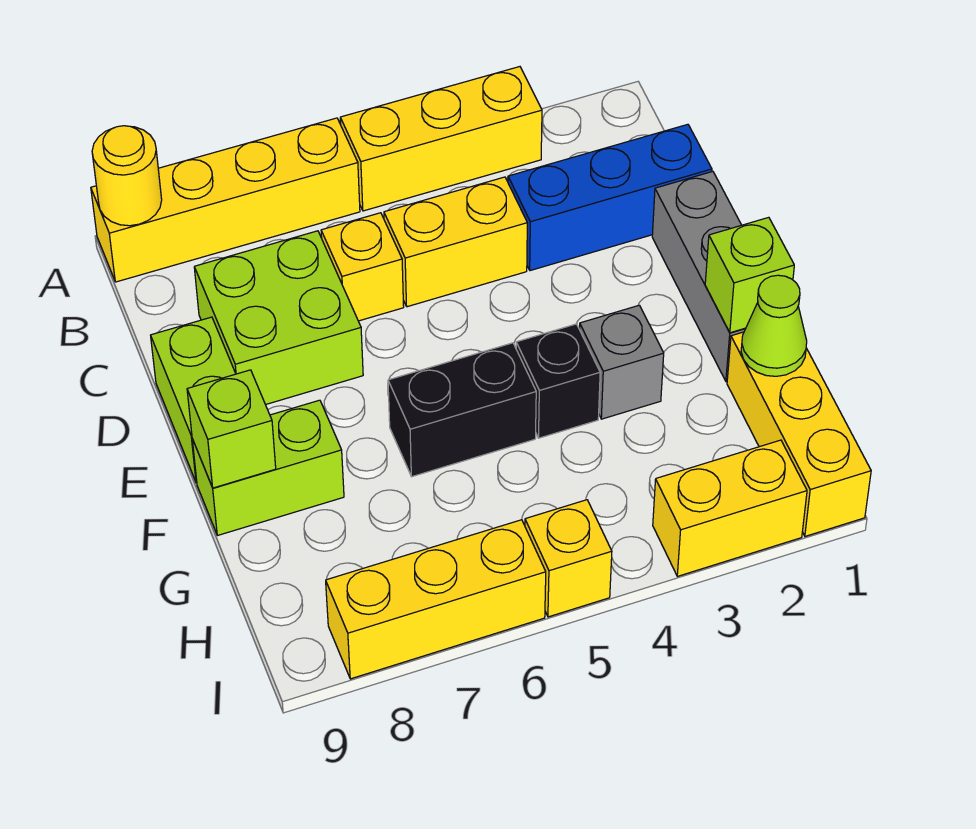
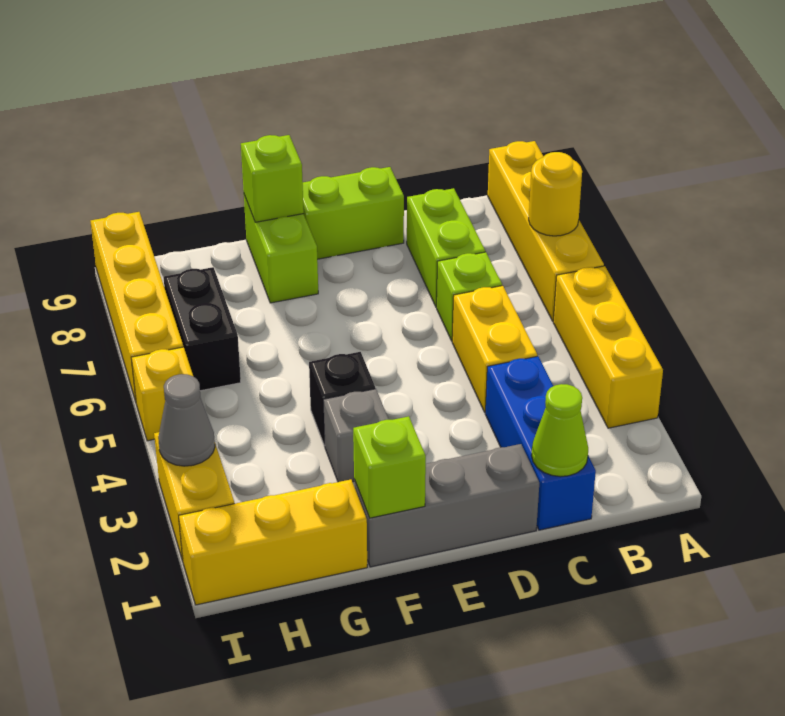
yellow 1x1 round brick [92,126,162,226] -> yellow 1x1 round brick moved to [529,152,582,236]
yellow 1x1 brick [321,213,404,321] -> lime 1x1 brick [437,252,502,341]
lime 2x2 brick [194,231,363,405] -> lime 1x2 brick [407,188,485,307]
black 1x2 brick [388,343,536,477] -> black 1x2 brick moved to [164,267,241,391]
lime 1x1 cone [741,275,807,376] -> lime 1x1 cone moved to [531,384,588,477]
none -> grey 1x1 cone [158,374,215,466]
yellow 1x3 brick [326,520,546,679] -> yellow 1x4 brick [91,212,183,402]

